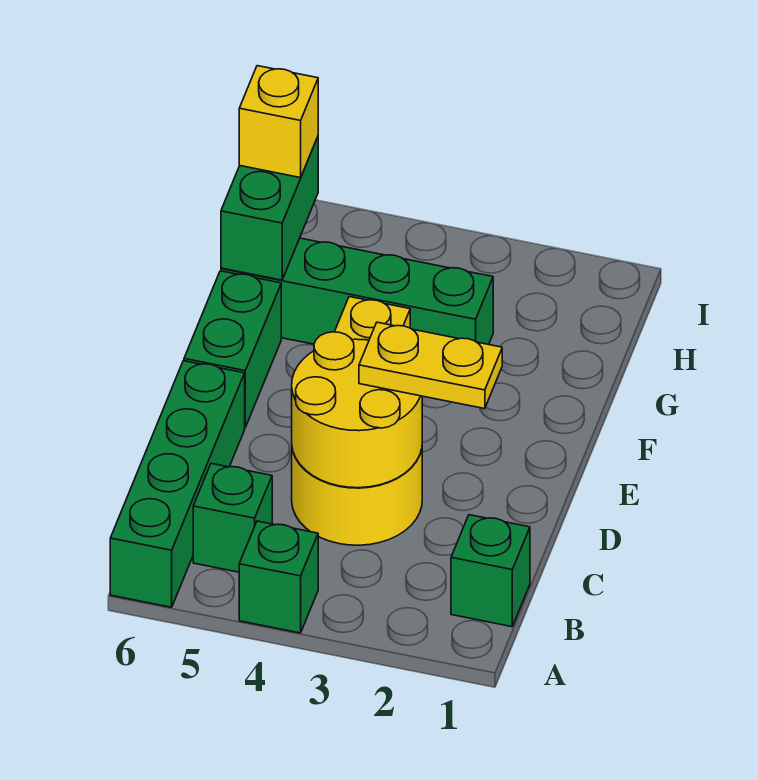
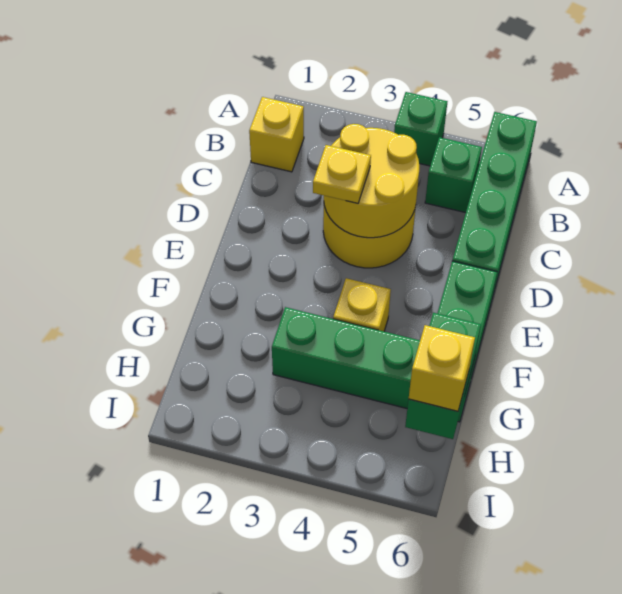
green 1x1 brick [451,515,530,627] -> yellow 1x1 brick [249,97,304,172]
yellow 1x2 plate [359,322,502,409] -> yellow 1x1 plate [313,145,371,203]

